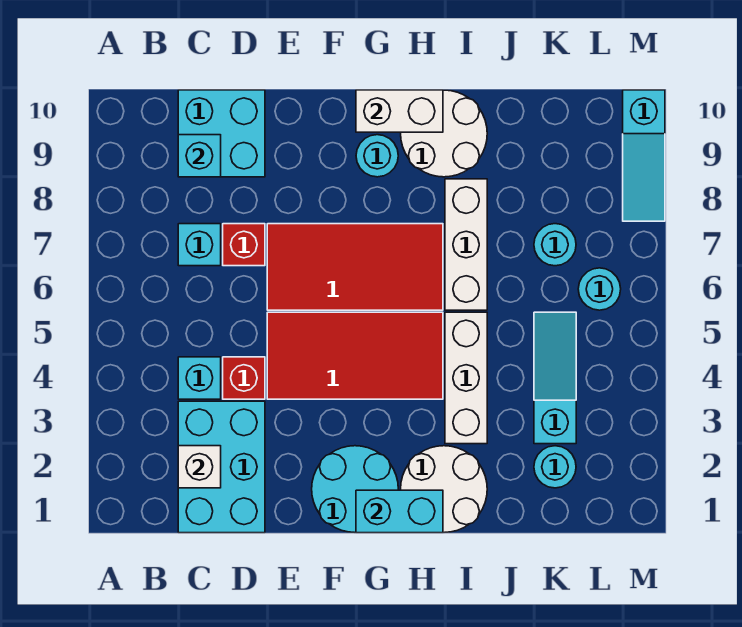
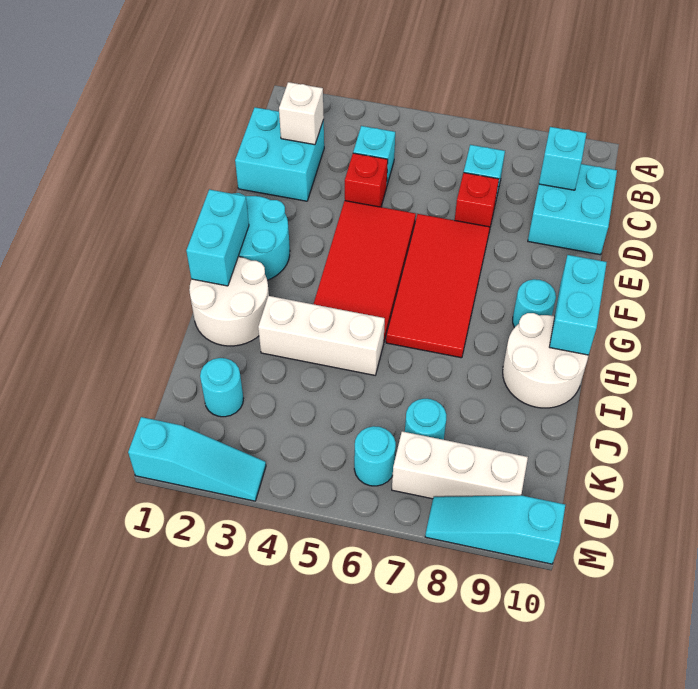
cyan 2x3 brick [178,401,265,533] -> cyan 2x2 brick [235,107,324,201]
white 1x2 brick [356,90,443,132] -> cyan 1x2 brick [550,255,607,355]
white 1x3 brick [445,179,487,310] -> white 1x3 brick moved to [392,431,528,499]
cyan 1x3 slope [534,312,576,444] -> cyan 1x3 slope moved to [128,417,266,501]

